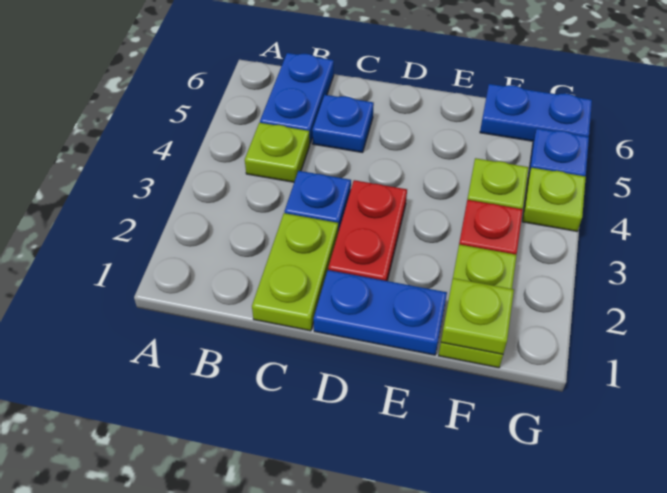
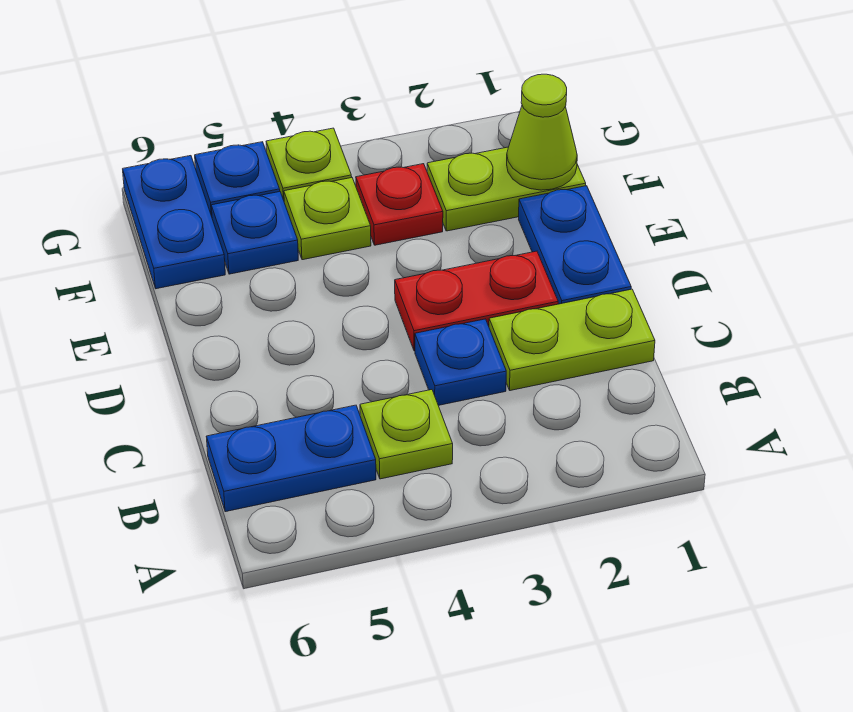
blue 1x1 plate [312,95,374,153] -> blue 1x1 plate moved to [211,192,298,274]
lime 1x1 plate [441,278,514,354] -> lime 1x1 cone [507,74,577,190]

